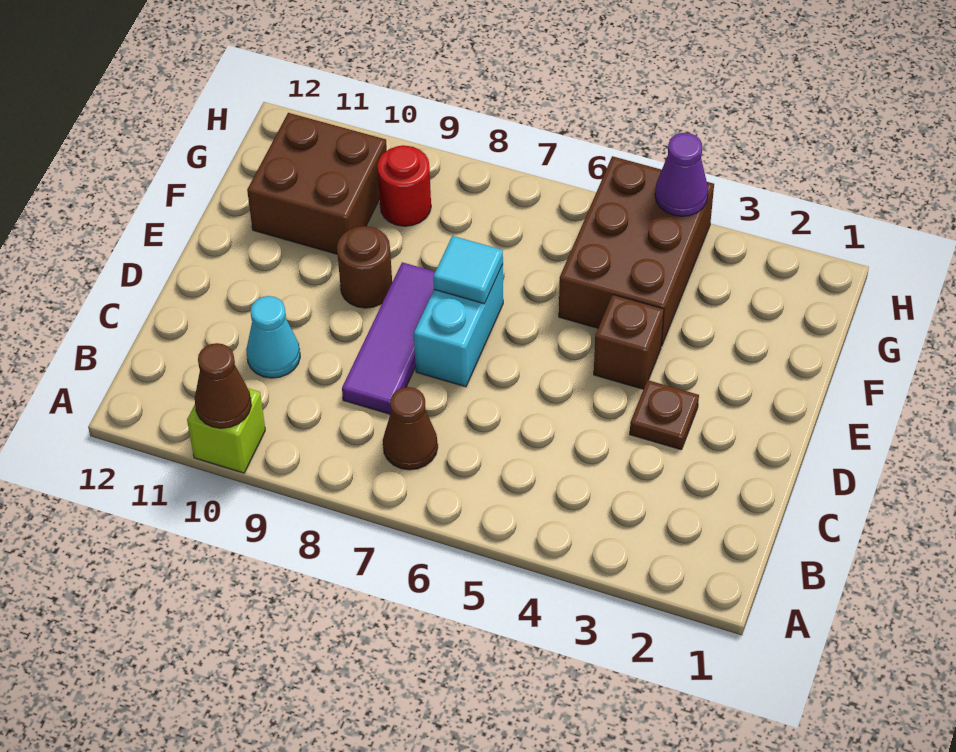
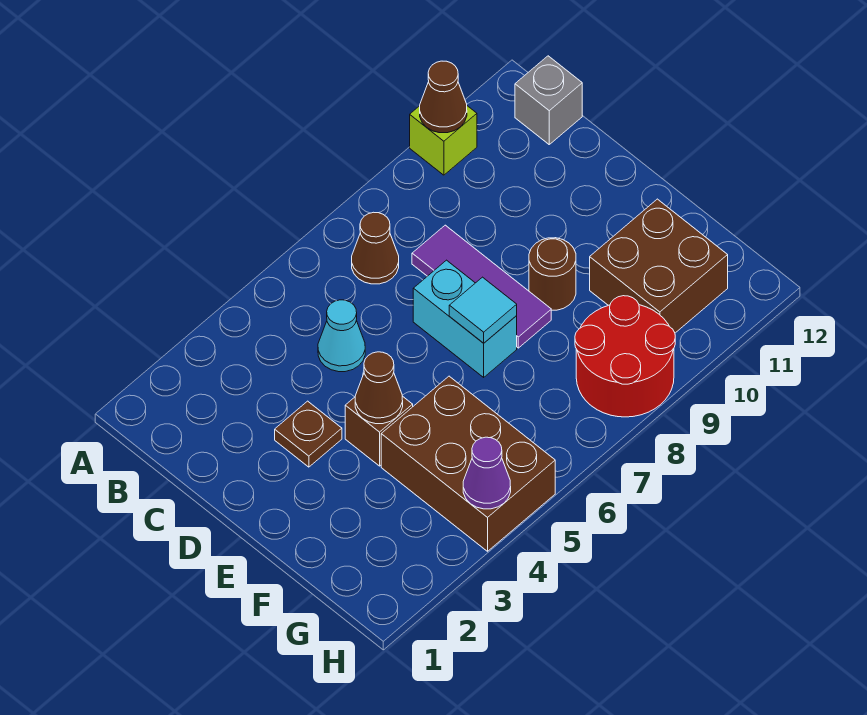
none -> grey 1x1 brick [515,56,582,144]
cyan 1x1 cone [246,296,300,378] -> cyan 1x1 cone moved to [318,300,365,372]
none -> brown 1x1 cone [355,352,403,424]
red 1x1 round brick [377,145,431,226] -> red 2x2 round brick [575,296,675,417]

